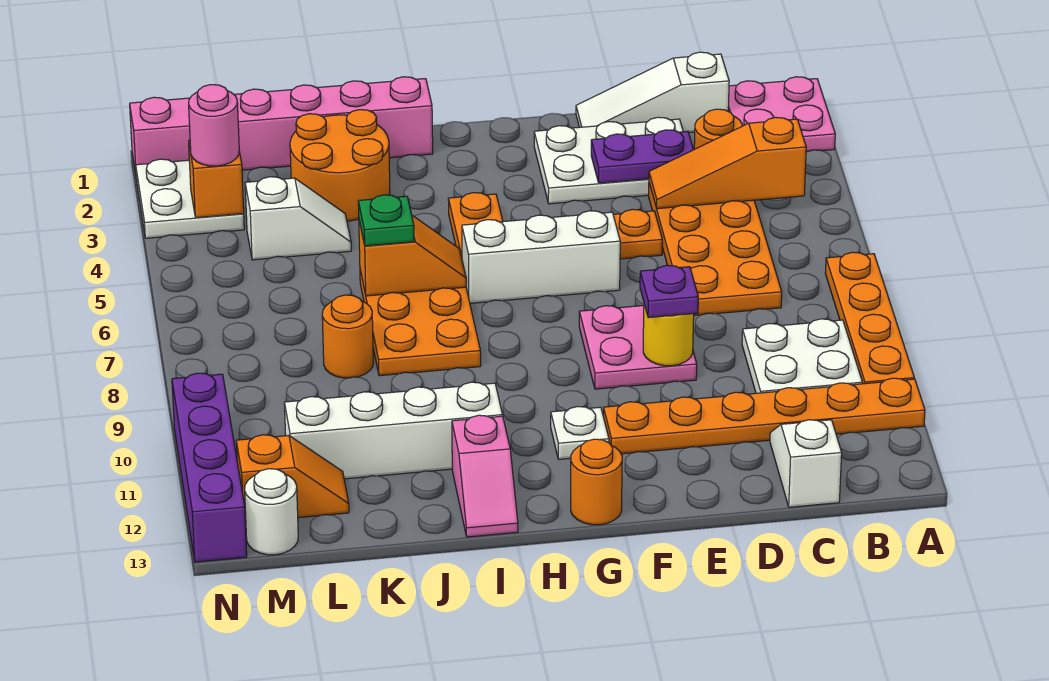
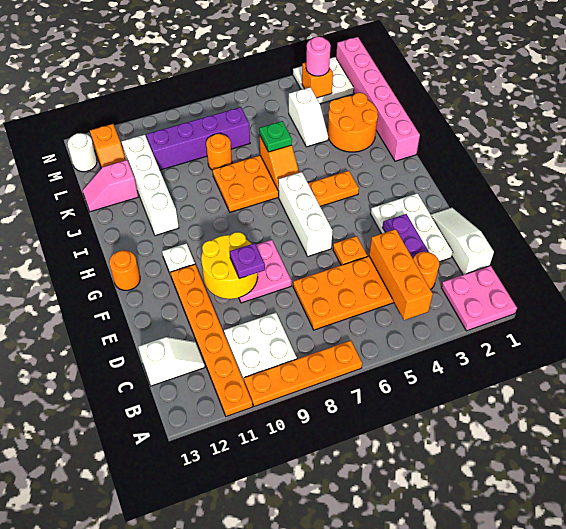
orange 1x3 slope [649,117,806,209] -> orange 1x3 brick [369,229,433,320]
yellow 1x1 round brick [643,304,694,366] -> yellow 2x2 round brick [201,232,258,299]
pink 1x2 slope [452,415,518,537] -> pink 1x2 slope moved to [82,160,138,212]
purple 1x4 brick [172,373,247,562] -> purple 1x4 brick moved to [146,107,250,170]

